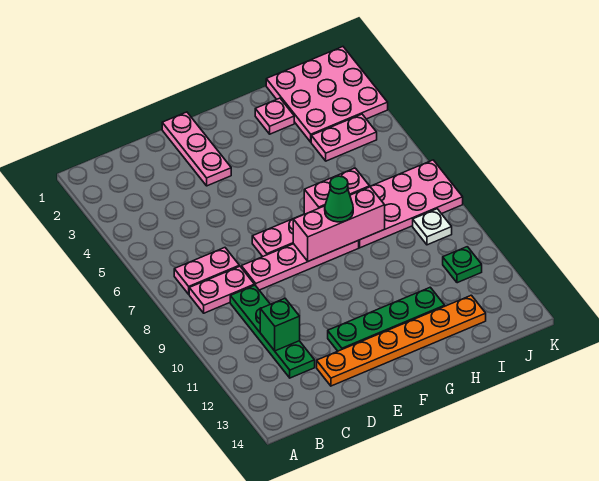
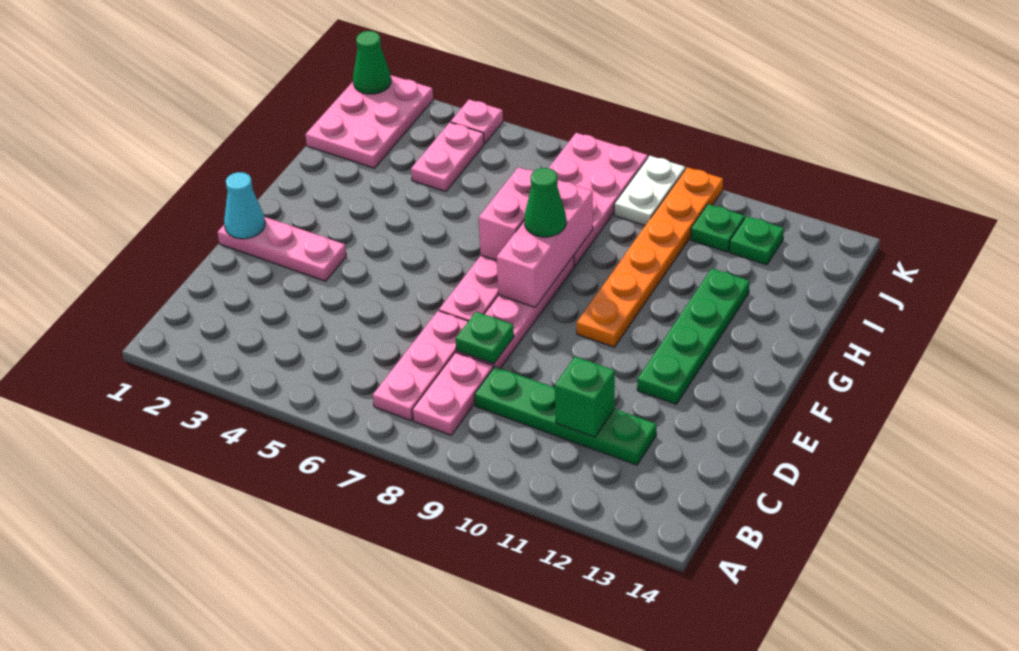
pink 1x2 plate [174,248,239,294] -> pink 1x3 plate [373,311,468,420]
none -> green 1x1 plate [456,312,514,364]
orange 1x6 plate [317,295,486,386] -> orange 1x6 plate moved to [577,167,723,347]
none -> cyan 1x1 cone [224,172,265,239]
pink 1x1 plate [255,98,294,134] -> pink 1x1 plate moved to [451,99,503,144]
pink 3x3 plate [266,47,388,142] -> pink 2x3 plate [305,75,433,168]
white 1x1 plate [413,209,452,245] -> white 1x2 plate [614,156,685,225]
none -> green 1x1 plate [730,216,784,265]
none -> green 1x1 cone [353,31,391,94]

